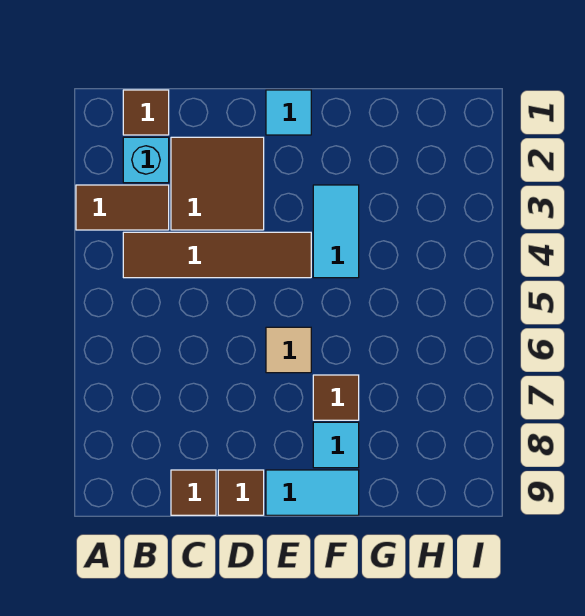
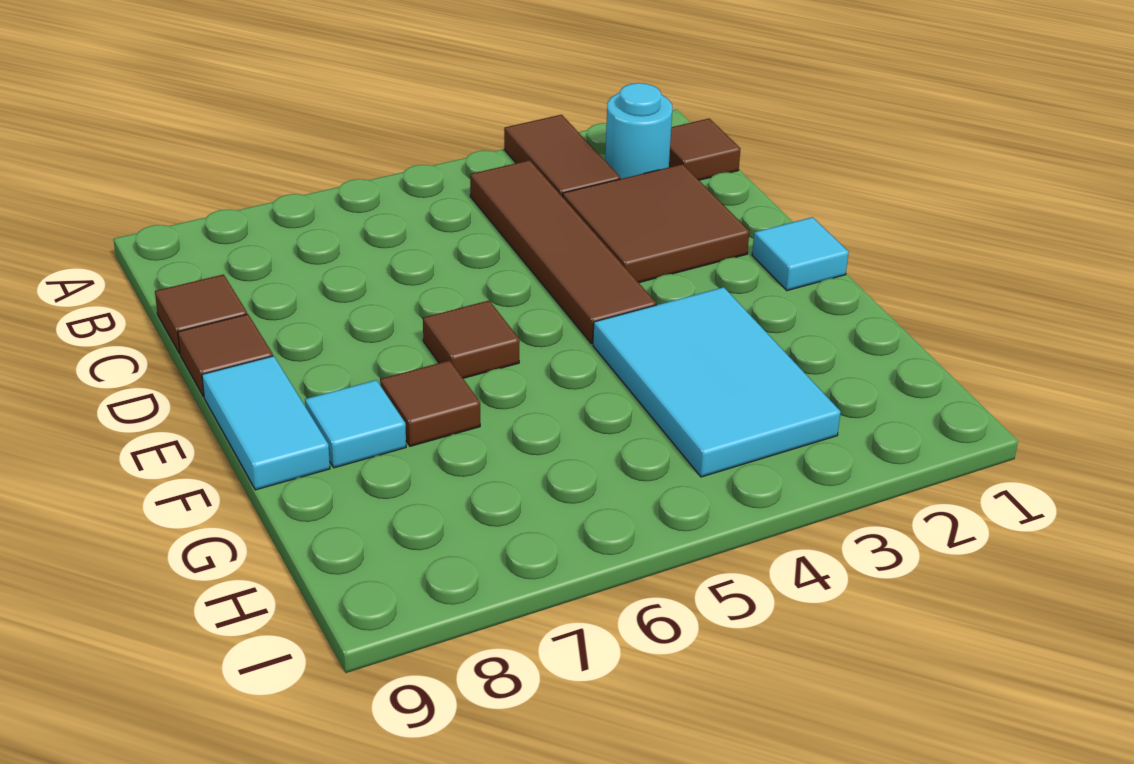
cyan 1x1 brick [123,137,169,183] -> cyan 1x1 round brick [605,83,672,179]
tan 1x1 tile [266,327,311,373] -> brown 1x1 tile [423,301,520,378]
cyan 1x2 tile [313,185,359,278] -> cyan 2x3 tile [593,287,841,477]

